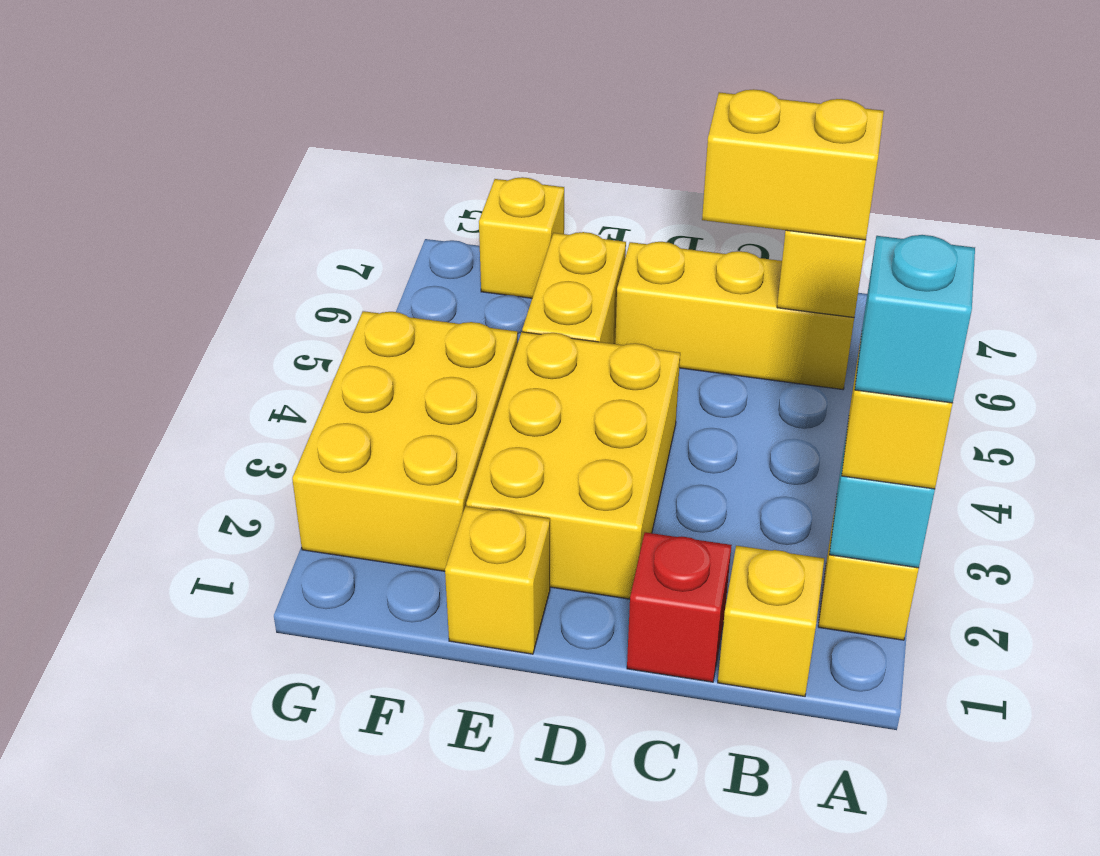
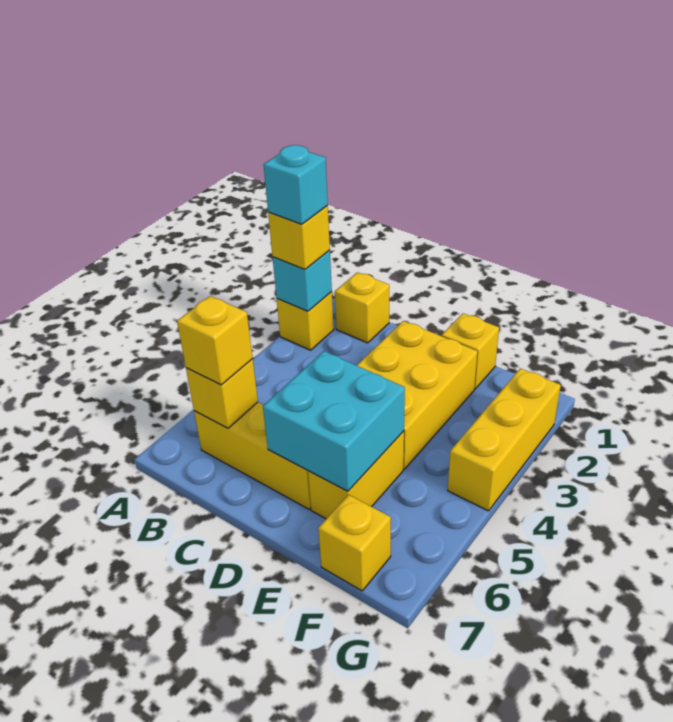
yellow 1x2 brick [702,89,884,240] -> yellow 1x1 brick [177,296,253,385]
red 1x1 brick [627,532,732,682] -> none
none -> cyan 2x2 brick [263,351,405,491]
yellow 2x3 brick [292,311,518,571] -> yellow 1x3 brick [448,368,561,511]

